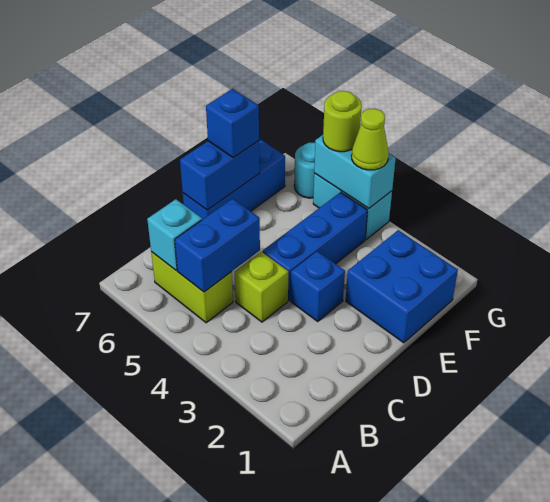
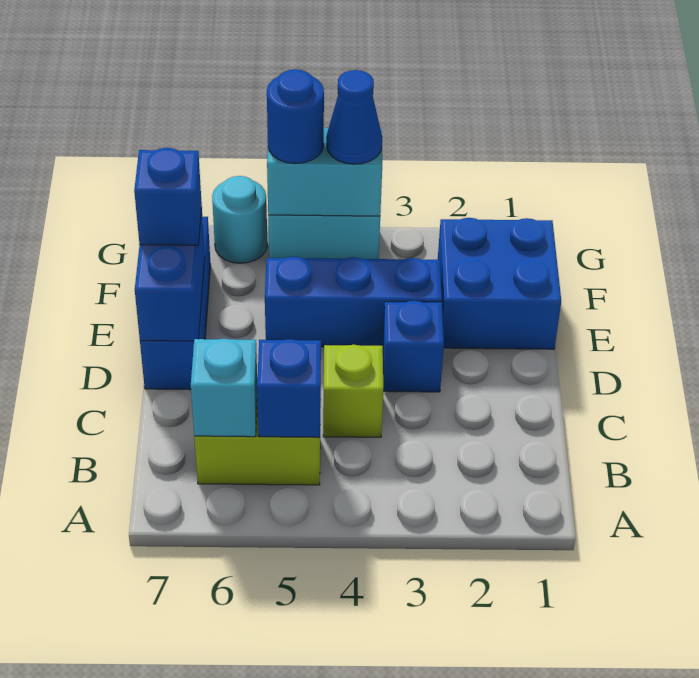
blue 1x2 brick [175,199,260,292] -> blue 1x1 brick [257,339,321,437]
blue 1x3 brick [263,192,367,300] -> blue 1x3 brick turned to [265,257,442,347]
lime 1x1 cone [351,109,389,170] -> blue 1x1 cone [326,70,382,164]
lime 1x1 round brick [323,91,362,152] -> blue 1x1 round brick [267,69,324,164]

